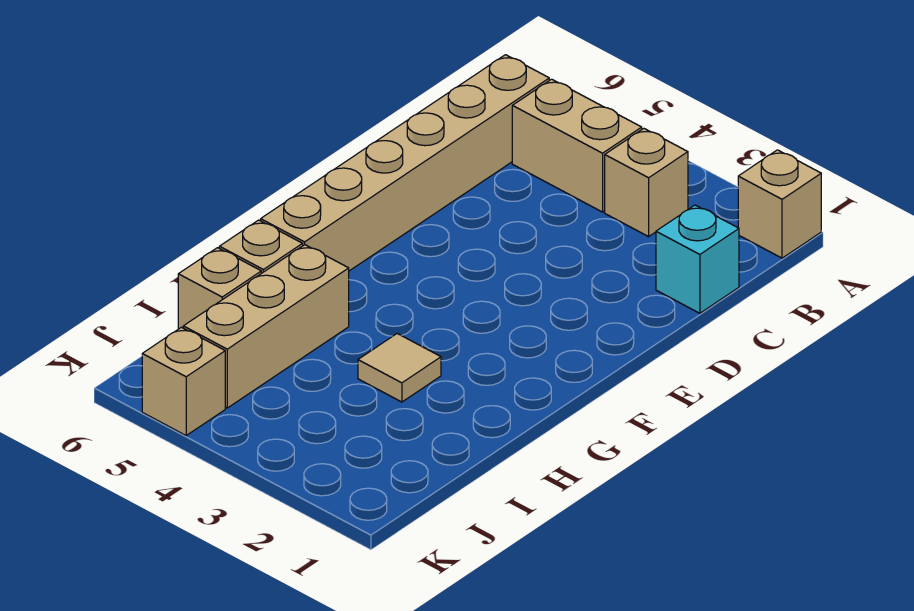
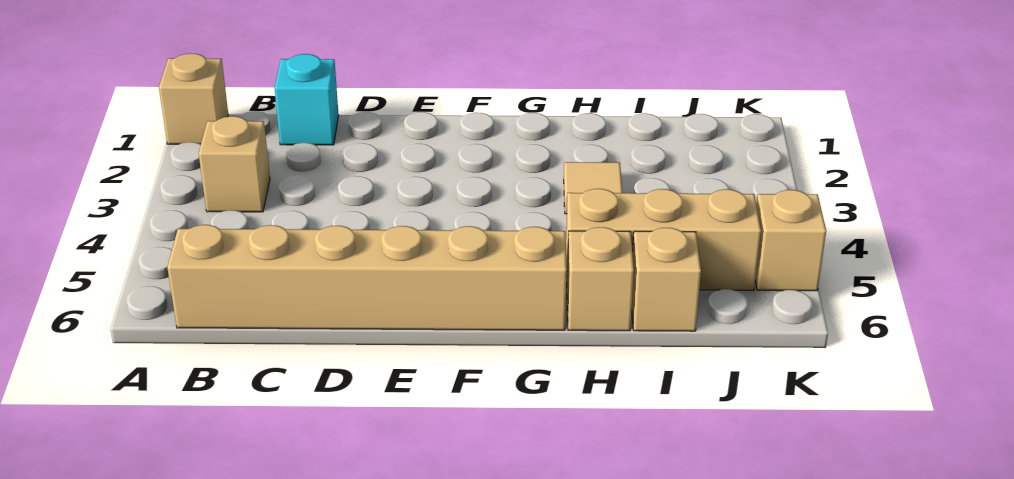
tan 1x2 brick [512,79,642,212] -> none

